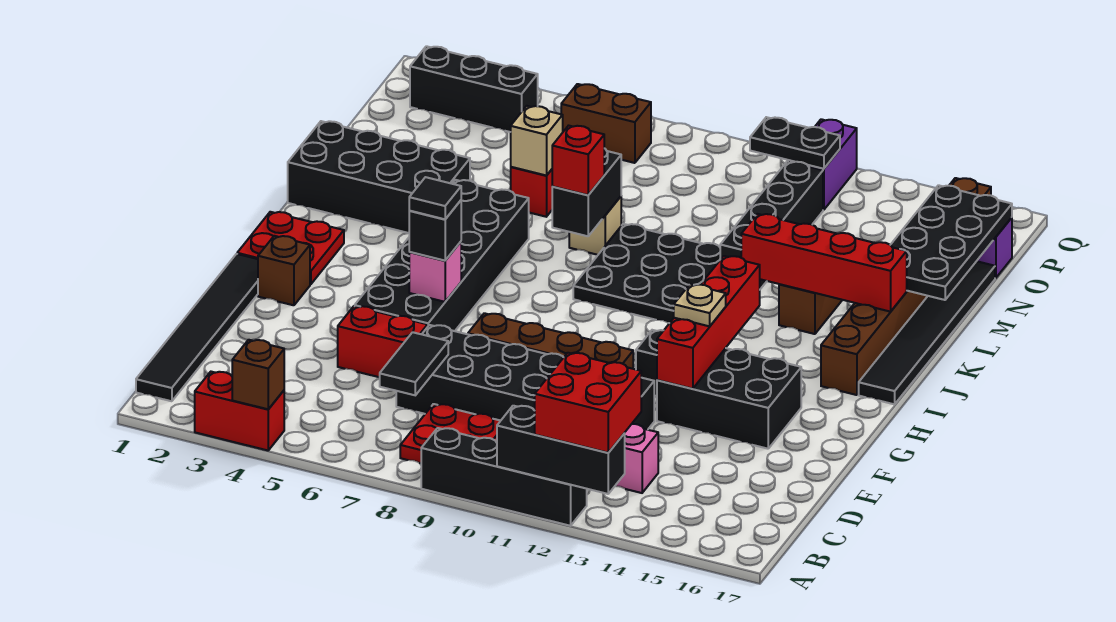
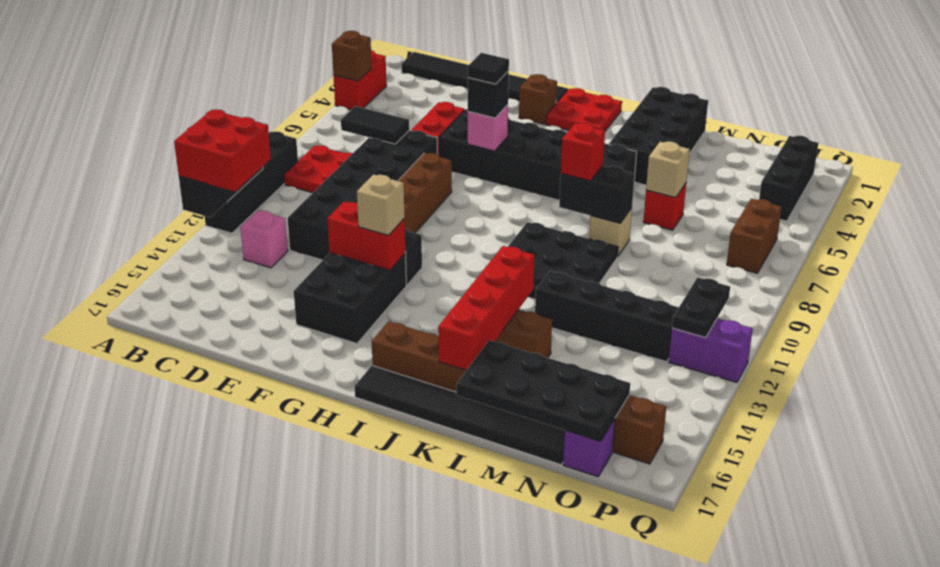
red 1x4 brick [657,256,760,389] -> red 1x2 brick [327,202,406,270]
tan 1x1 plate [674,284,726,326] -> tan 1x1 brick [357,175,405,235]

